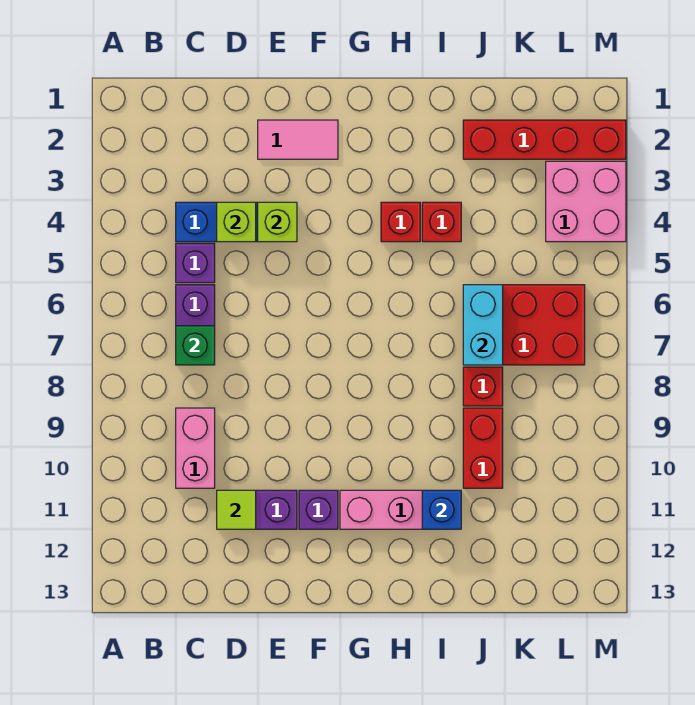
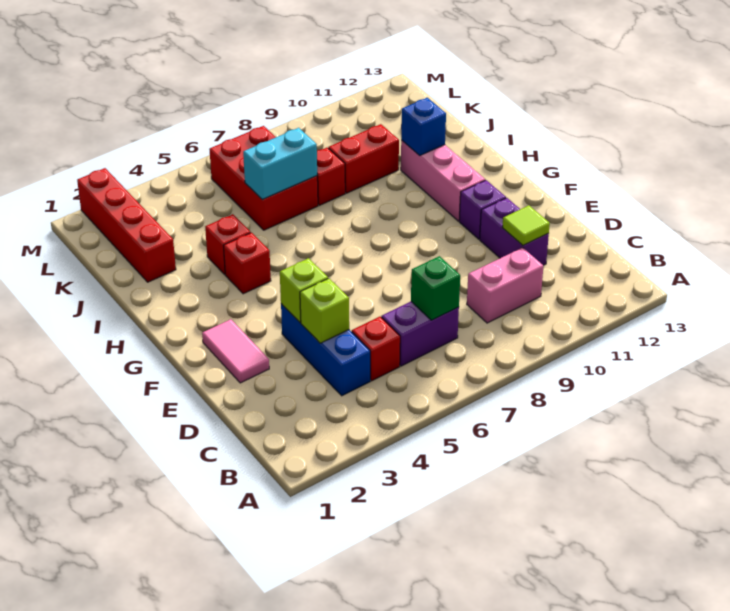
purple 1x1 brick [176,243,215,283] -> red 1x1 brick [351,317,400,381]
pink 2x2 brick [546,161,626,242] -> none

